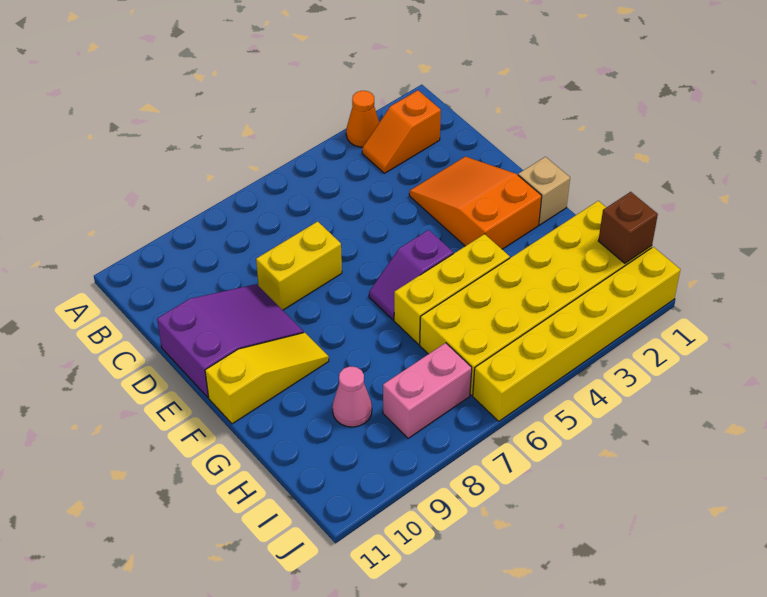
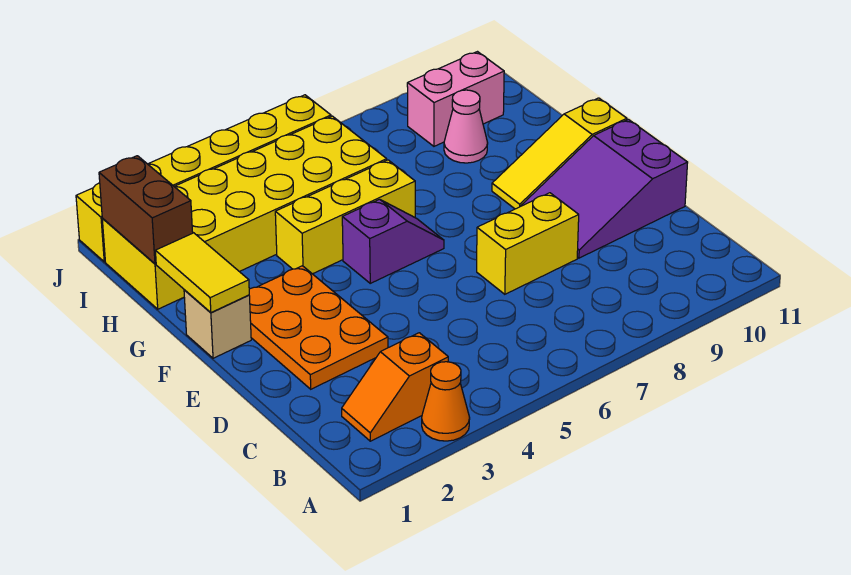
orange 1x2 slope [362,90,441,173] -> orange 1x2 slope turned to [342,333,448,441]
orange 2x3 slope [409,157,542,249] -> orange 2x3 plate [249,266,388,389]
none -> yellow 1x2 tile [155,233,249,312]
brown 1x1 brick [598,192,658,263] -> brown 1x2 brick [99,156,193,264]
pink 1x2 brick [383,343,472,438] -> pink 1x2 brick moved to [407,52,504,146]

